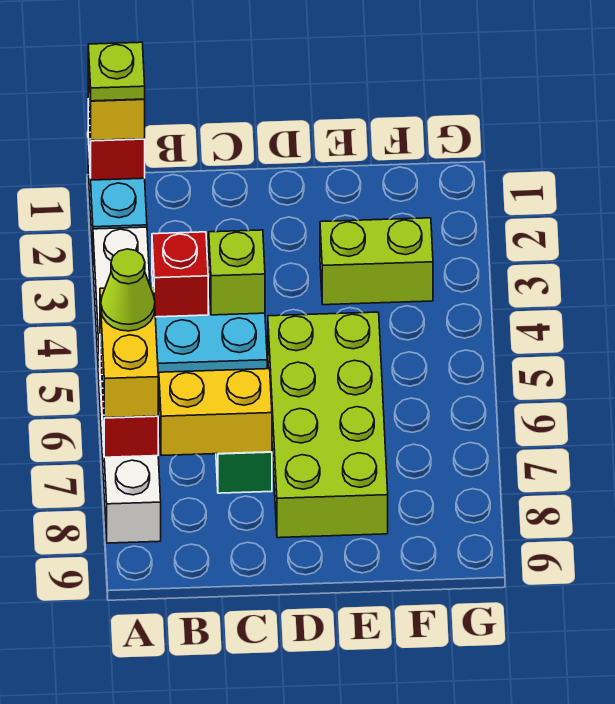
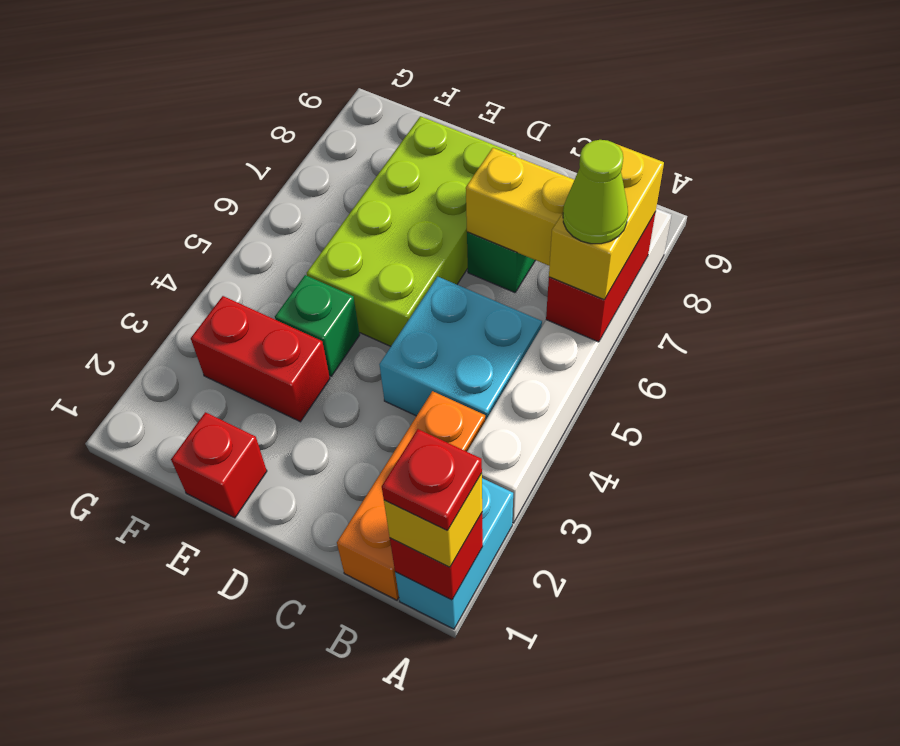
lime 1x1 plate [88,42,145,101] -> red 1x1 plate [382,429,482,531]
none -> orange 1x3 brick [337,391,485,600]
red 1x1 brick [152,232,208,317] -> red 1x1 brick moved to [171,412,267,518]
lime 1x1 brick [209,230,265,315] -> none
lime 1x2 brick [320,218,433,305] -> red 1x2 brick [191,296,330,422]
none -> green 1x1 brick [275,275,359,376]

